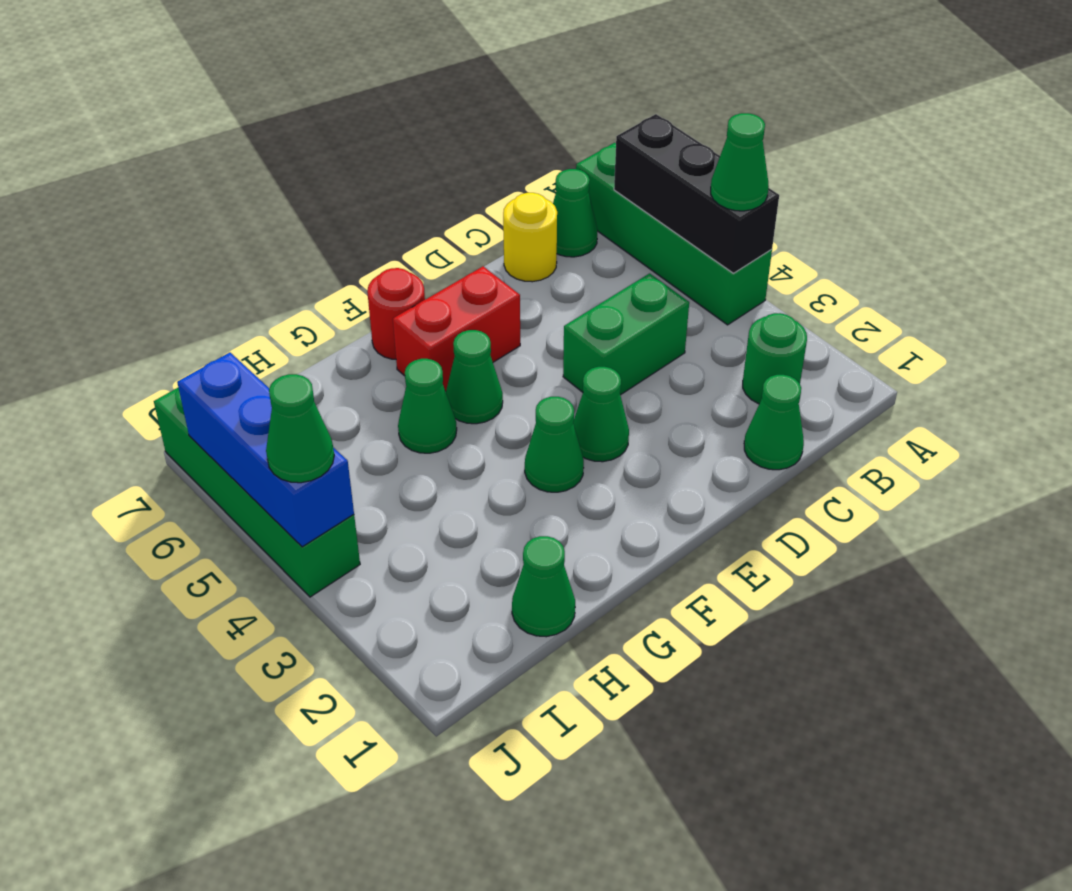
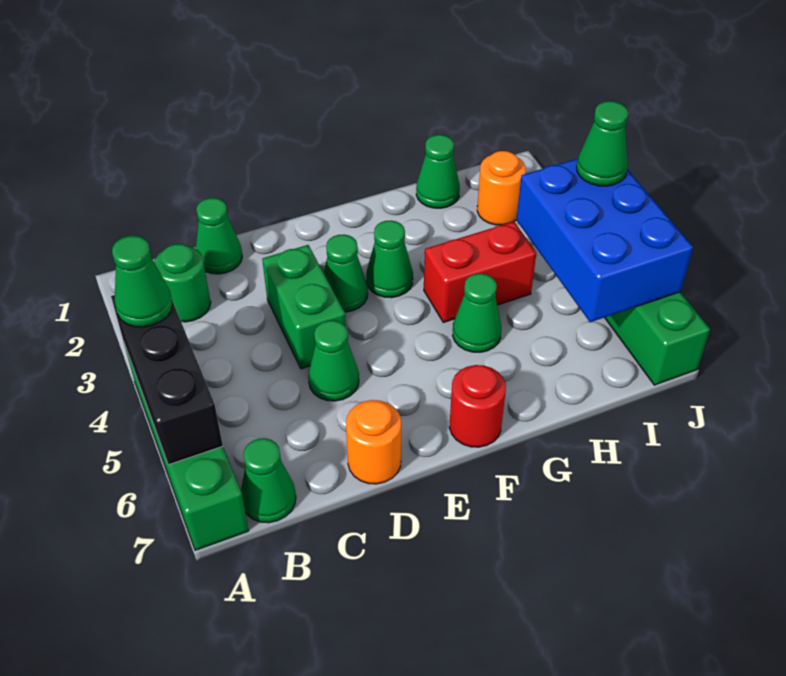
green 1x2 brick [563,273,689,395] -> green 1x2 brick turned to [262,245,346,369]
yellow 1x1 round brick [503,193,557,282] -> none
none -> orange 1x1 round brick [346,400,401,484]
red 1x2 brick [393,266,520,391] -> red 1x2 brick moved to [424,222,536,323]
green 1x1 cone [446,330,503,424] -> green 1x1 cone moved to [308,320,359,401]
none -> orange 1x1 round brick [477,151,526,225]
blue 1x3 brick [177,352,354,547] -> blue 2x3 brick [516,159,693,322]

